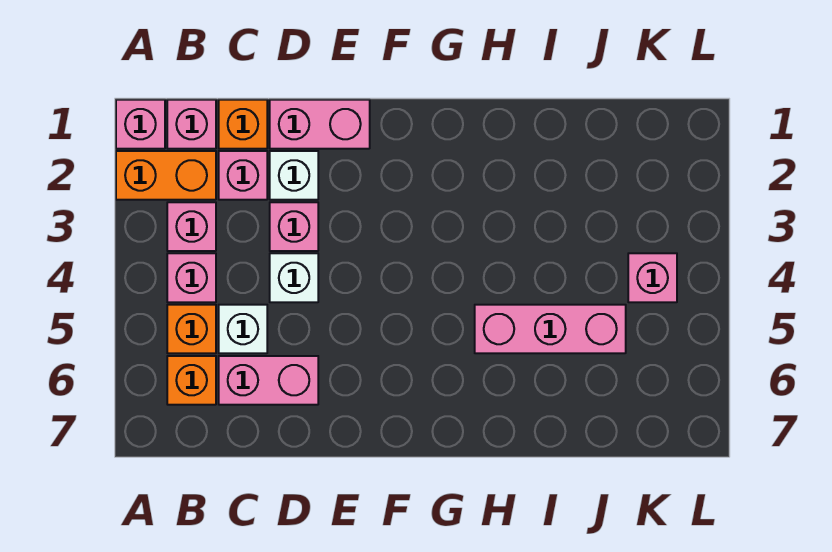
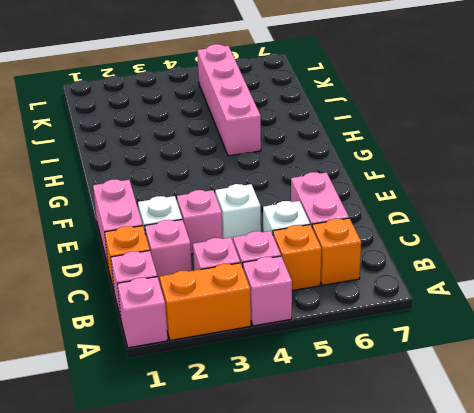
orange 1x2 brick [116,151,216,200] -> orange 1x2 brick turned to [160,263,251,340]
pink 1x3 brick [475,305,626,353] -> pink 1x4 brick [197,44,261,156]
pink 1x1 brick [628,253,677,302] -> pink 1x1 brick moved to [243,256,292,326]

